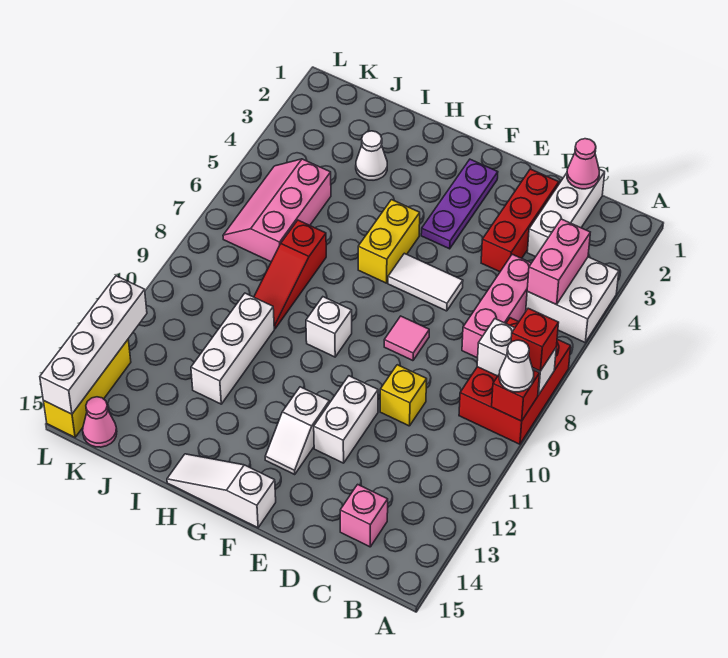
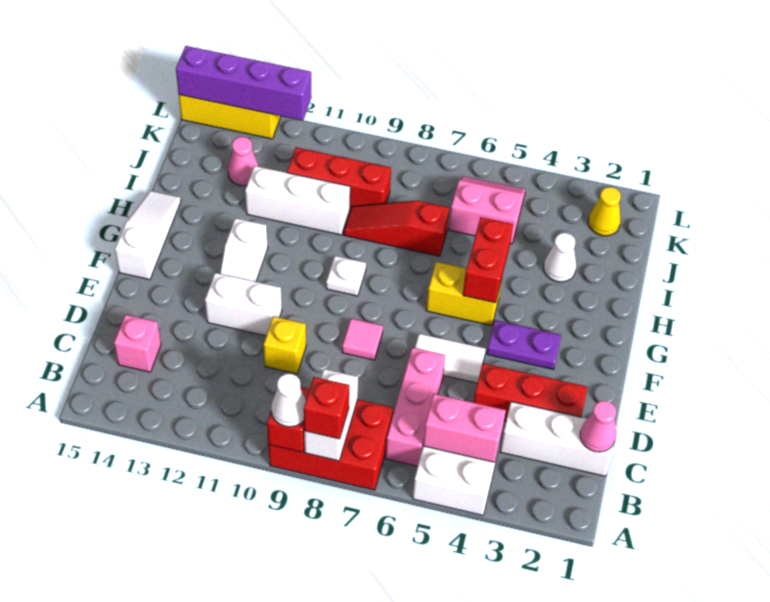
pink 1x3 brick [462,254,531,358] -> pink 1x3 brick turned to [385,348,445,466]
white 1x2 tile [388,253,463,311] -> white 1x2 tile turned to [415,334,486,383]
purple 1x3 plate [421,159,498,249] -> purple 1x2 plate [487,320,561,369]
white 1x2 slope [265,387,329,474] -> white 1x2 slope turned to [220,218,268,282]
none -> red 1x2 brick [463,217,513,303]
white 1x1 brick [306,297,352,357] -> white 1x1 plate [326,256,366,296]
pink 2x3 slope [223,159,331,262] -> pink 2x2 slope [449,176,526,244]
none -> red 1x3 brick [287,148,391,209]
none -> yellow 1x1 cone [588,187,621,236]
pink 1x1 cone [83,397,117,447] -> pink 1x1 cone moved to [228,137,259,186]
white 1x4 brick [40,276,147,414] -> purple 1x4 brick [176,46,312,121]

